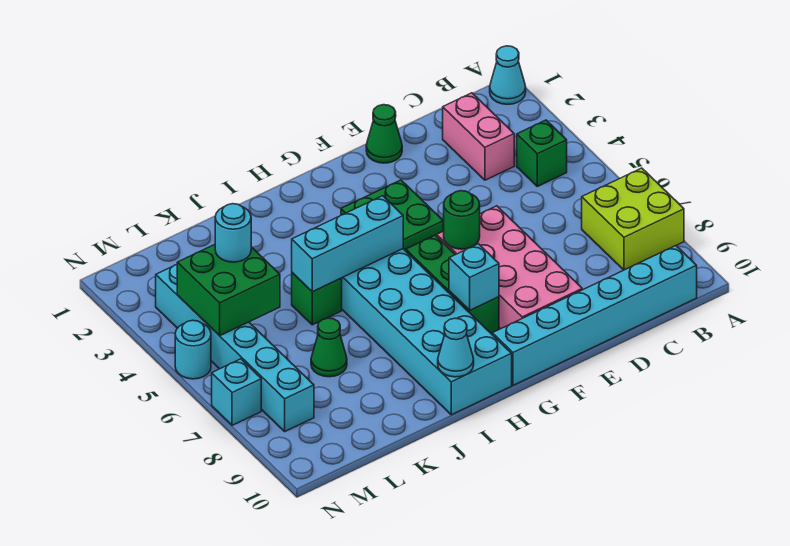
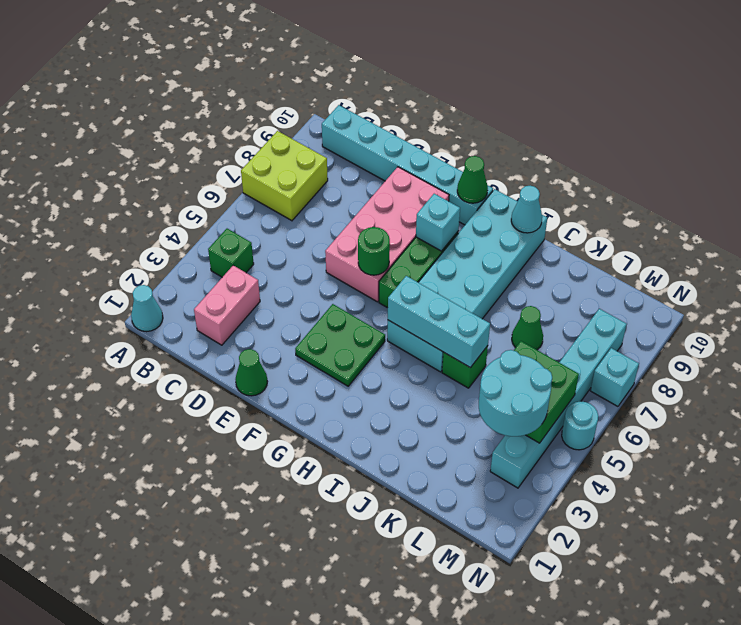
none -> green 1x1 cone [457,156,488,203]
cyan 1x1 round brick [215,204,251,262] -> cyan 2x2 round brick [479,350,552,436]

